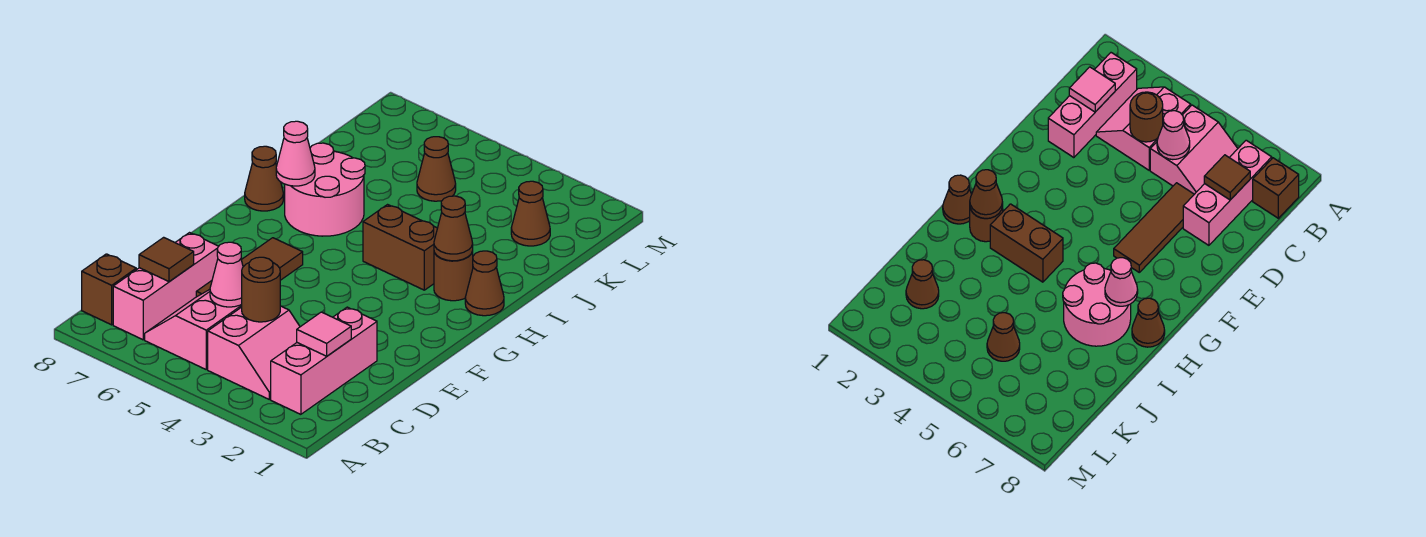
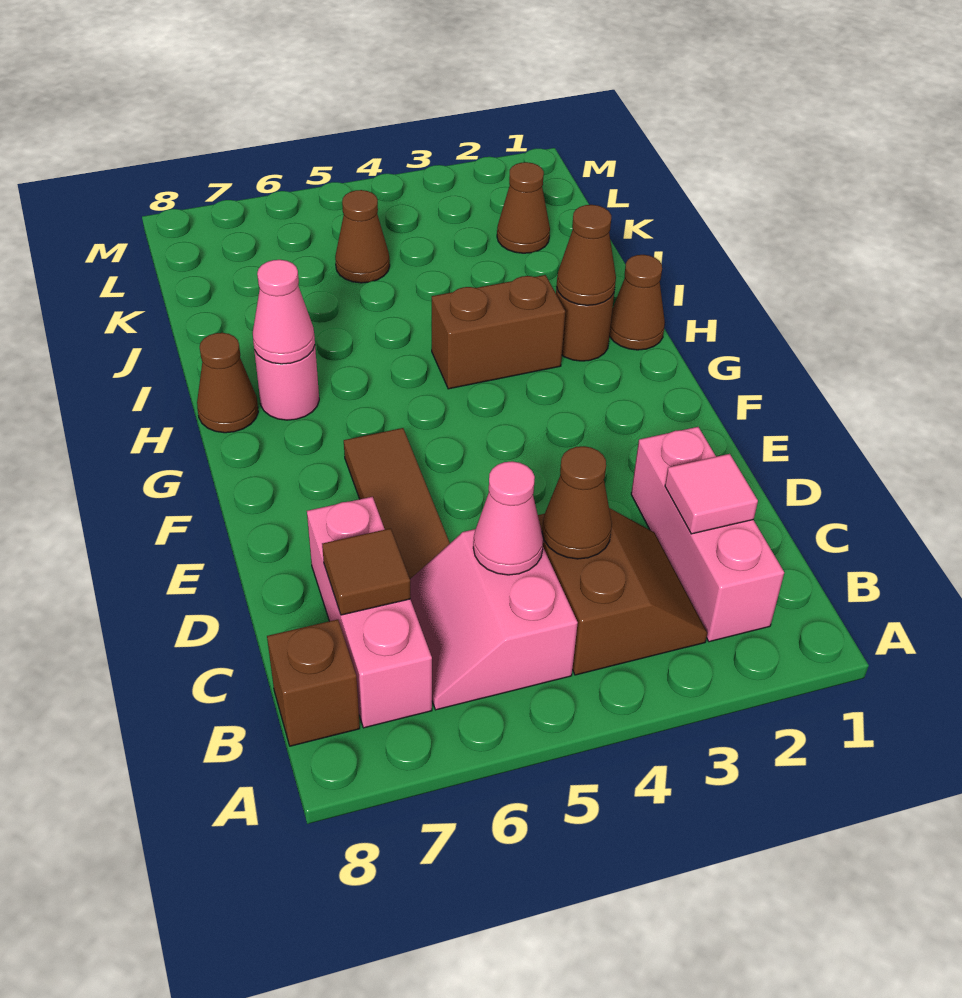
pink 2x2 slope [208,306,300,399] -> brown 2x2 slope [538,508,707,675]
brown 1x1 round brick [242,257,280,322] -> brown 1x1 cone [542,446,612,559]
pink 2x2 round brick [285,143,365,236] -> pink 1x1 round brick [254,346,319,420]

